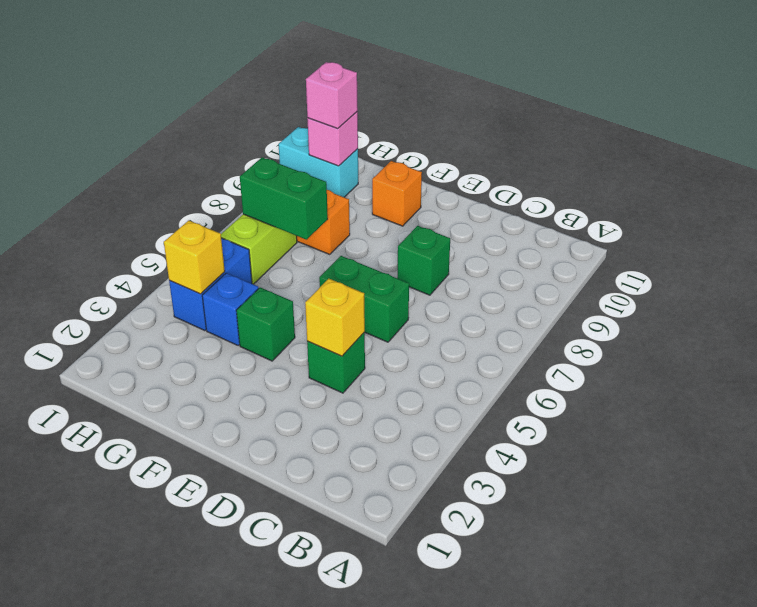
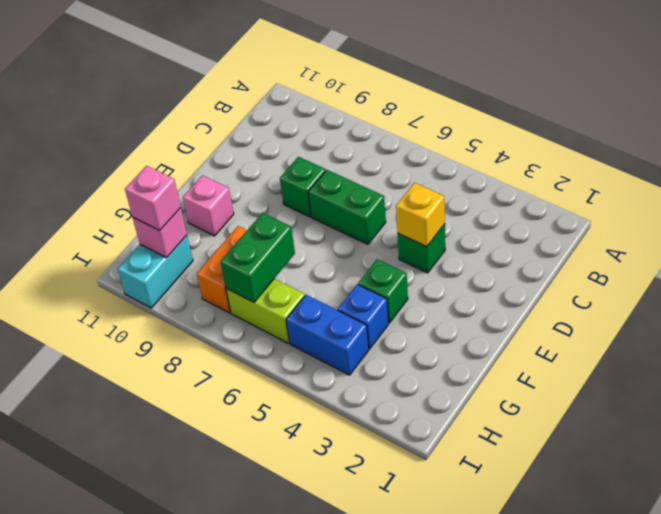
green 1x2 brick [319,256,409,342] -> green 1x2 brick turned to [308,170,386,244]
orange 1x1 brick [372,161,422,226] -> pink 1x1 brick [183,175,234,236]
yellow 1x1 brick [164,220,225,294] -> none

